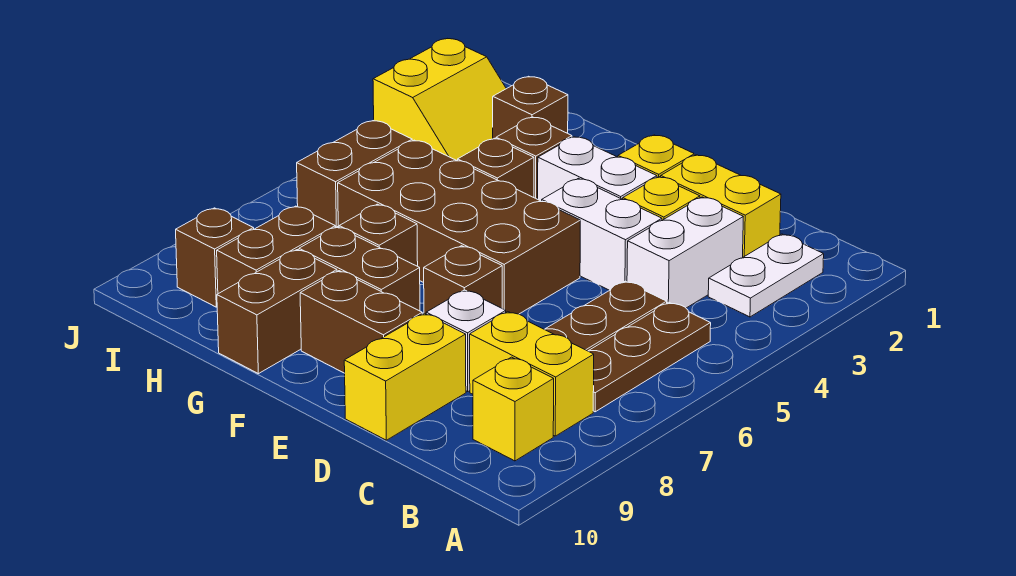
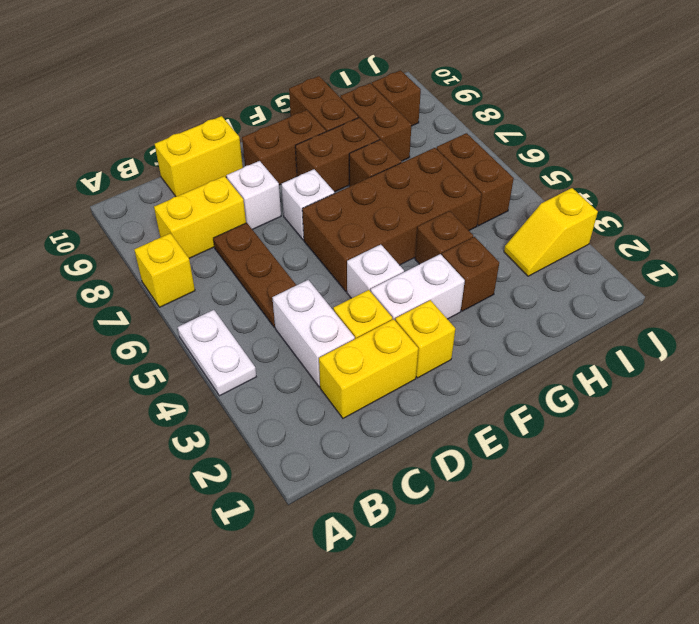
white 1x2 plate [708,234,824,317] -> white 1x2 plate moved to [178,310,256,396]
brown 1x3 plate [589,302,711,412] -> none
yellow 1x1 brick [473,357,554,461] -> yellow 1x1 brick moved to [134,233,195,307]
white 1x2 brick [542,178,662,290] -> white 1x1 brick [347,245,404,298]
yellow 1x2 brick [344,313,466,440] -> yellow 1x2 brick turned to [155,116,243,197]
brown 1x1 brick [424,246,502,314] -> white 1x1 brick [281,169,335,240]
brown 1x1 brick [493,76,568,139] -> none
yellow 2x2 slope [373,39,506,161] -> yellow 1x2 slope [504,188,598,276]

